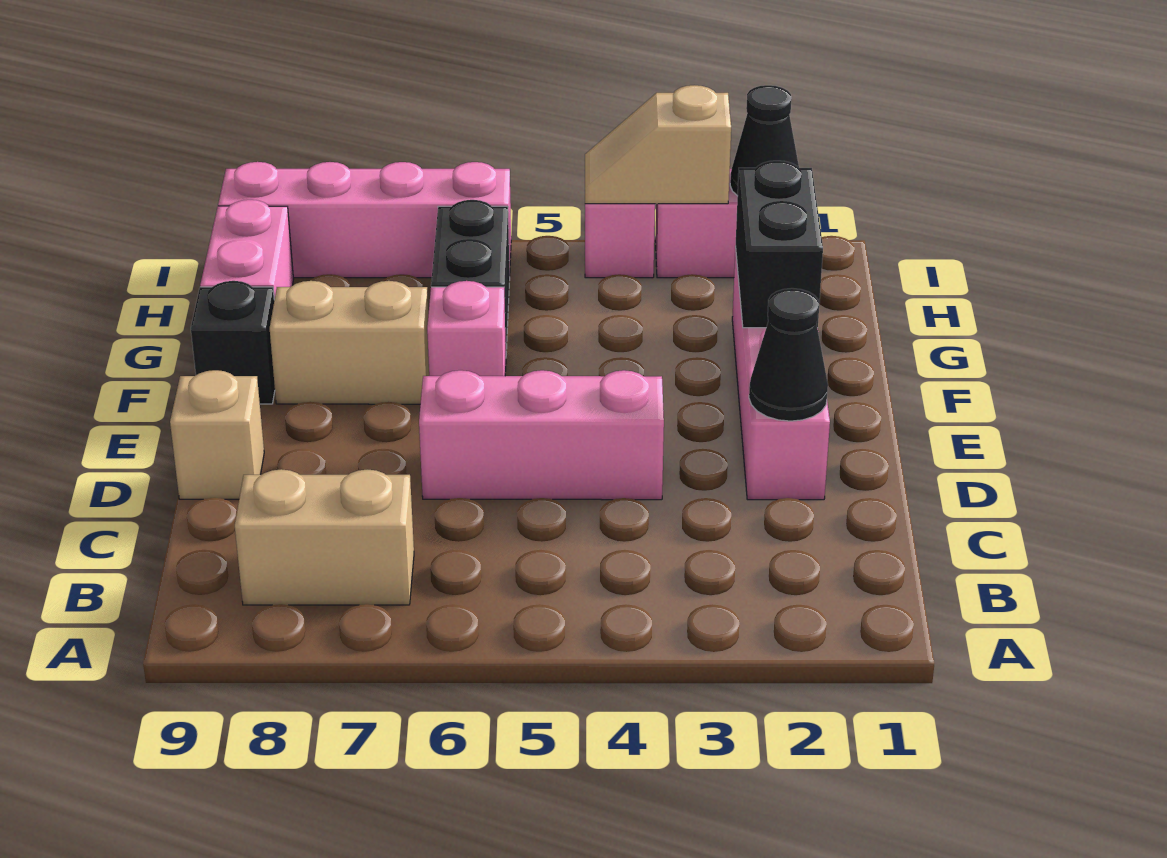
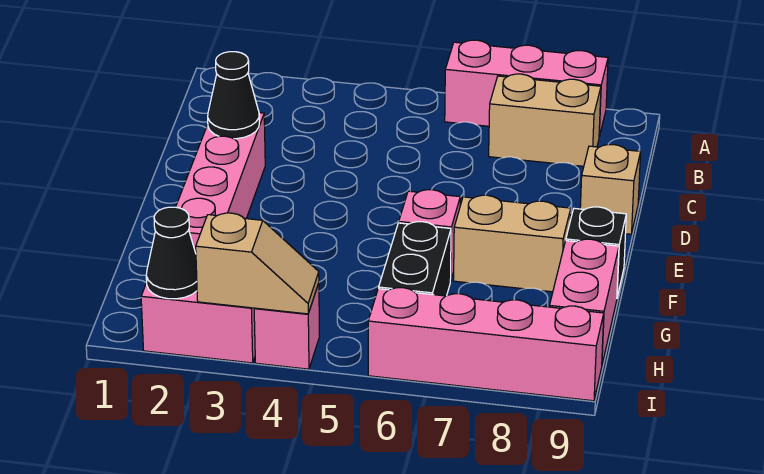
pink 1x3 brick [419,370,664,500] -> pink 1x3 brick moved to [445,40,608,136]
black 1x2 brick [736,161,823,328] -> none

